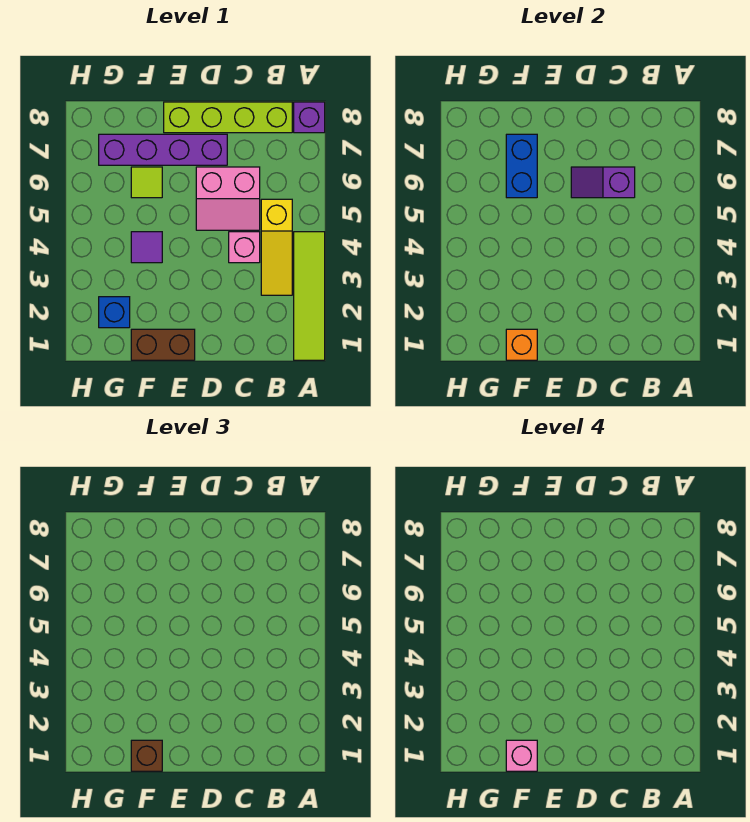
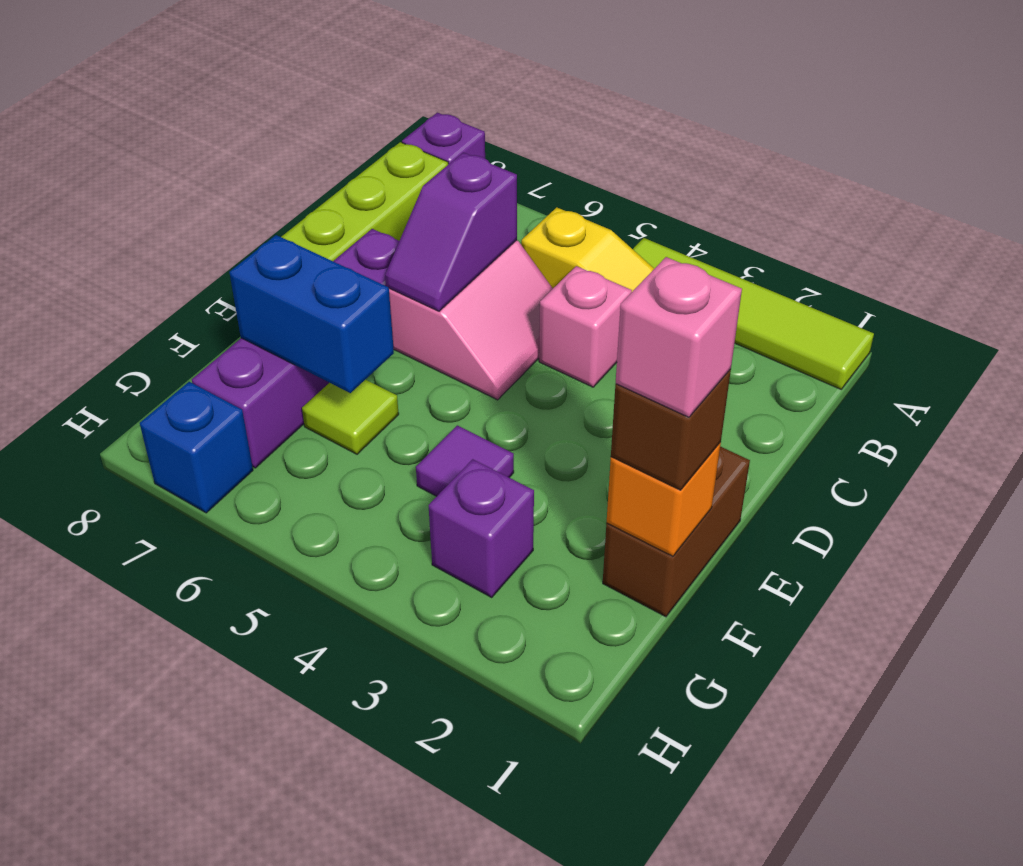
blue 1x1 brick [99,297,130,328] -> blue 1x1 brick moved to [140,382,253,513]
none -> purple 1x1 brick [429,459,534,597]

